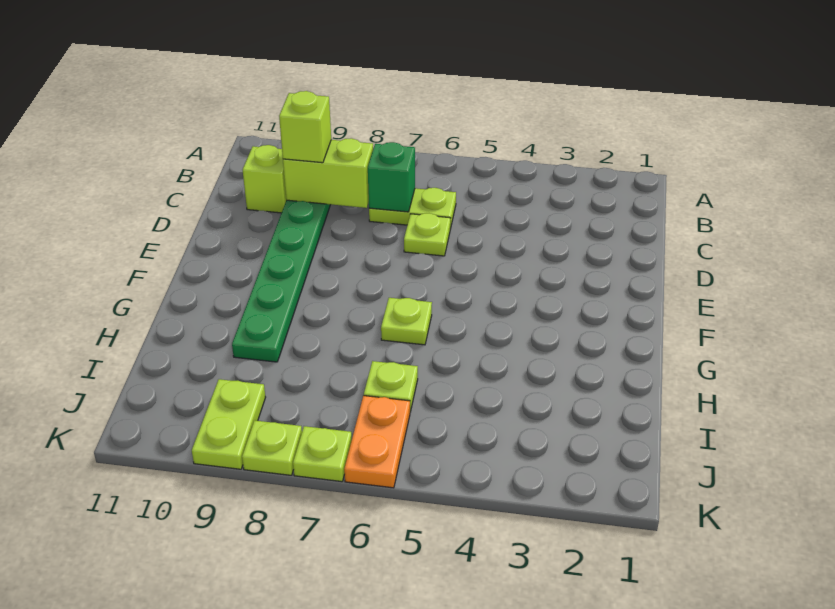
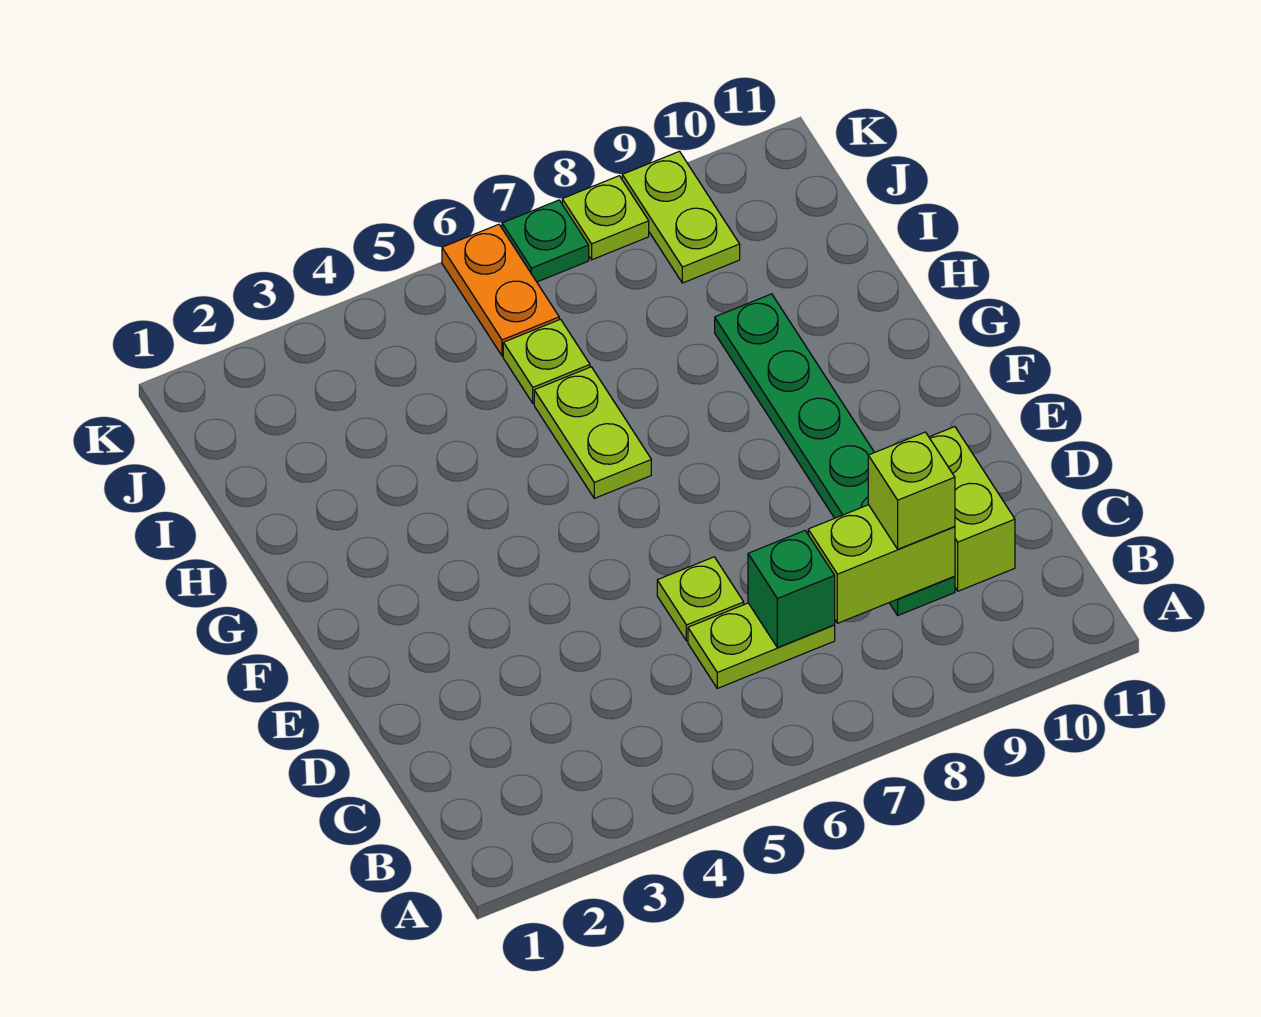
lime 1x1 brick [242,145,286,213] -> lime 1x2 brick [929,427,1015,591]
lime 1x1 plate [381,298,432,345] -> lime 1x2 plate [534,367,651,498]
lime 1x1 plate [293,426,352,482] -> green 1x1 plate [502,200,589,282]

